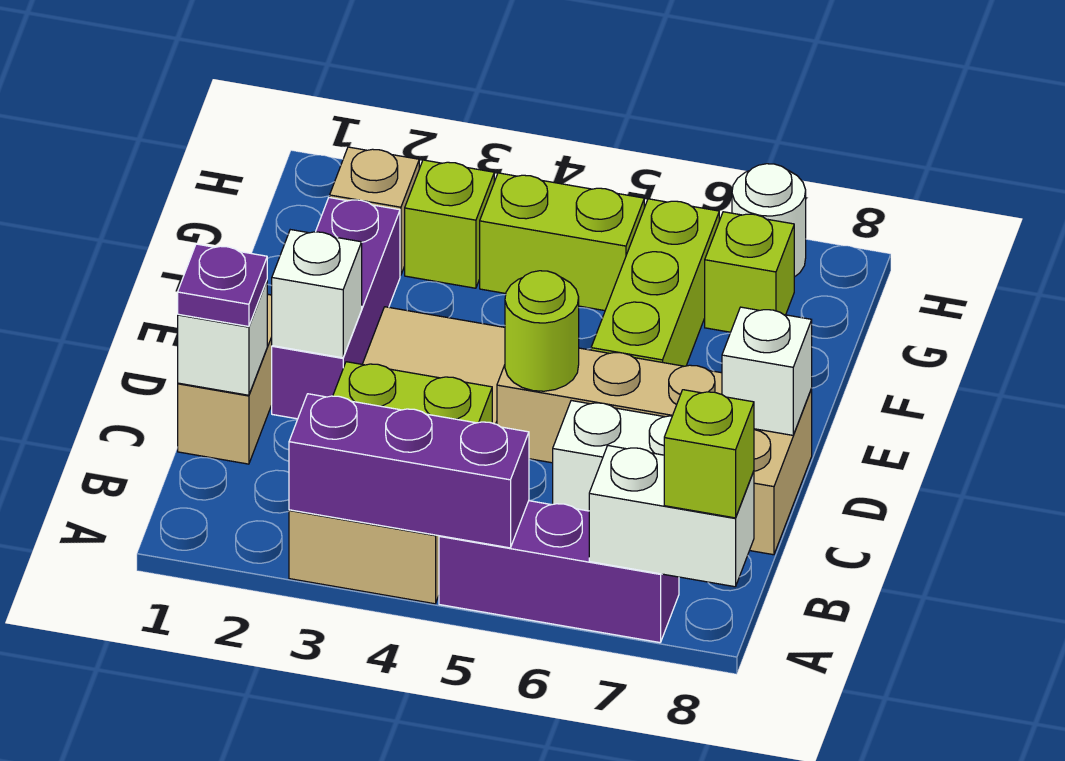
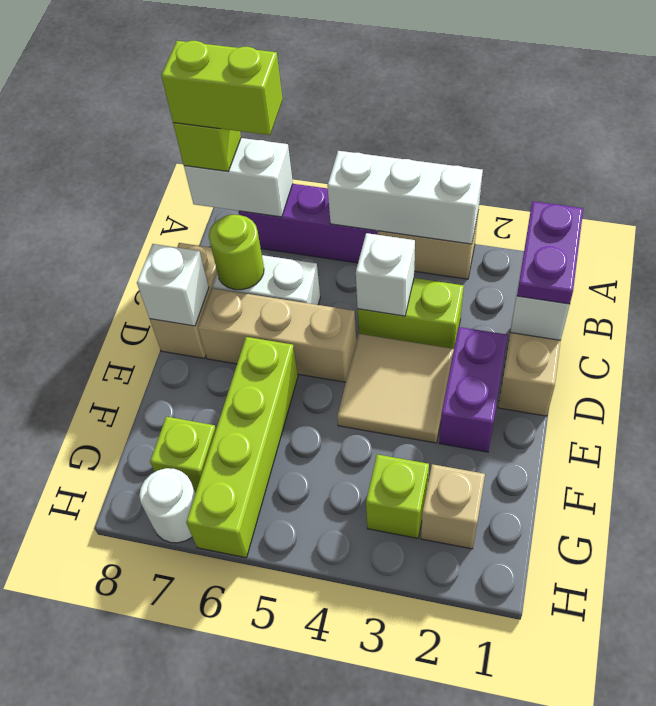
purple 1x3 brick [289,394,529,548] -> white 1x3 brick [328,151,483,244]
purple 1x1 plate [178,244,267,326] -> purple 1x2 plate [517,201,583,304]
purple 1x3 brick [272,198,400,419] -> purple 1x2 brick [439,327,508,452]
white 1x1 brick [272,230,362,358] -> white 1x1 brick moved to [356,233,415,316]
lime 1x1 round brick [505,271,579,391] -> lime 1x1 round brick moved to [209,215,264,290]
lime 1x3 brick [591,199,719,366] -> lime 1x4 brick [186,337,298,558]
lime 1x2 brick [480,173,644,311] -> lime 1x2 brick moved to [161,41,283,135]

